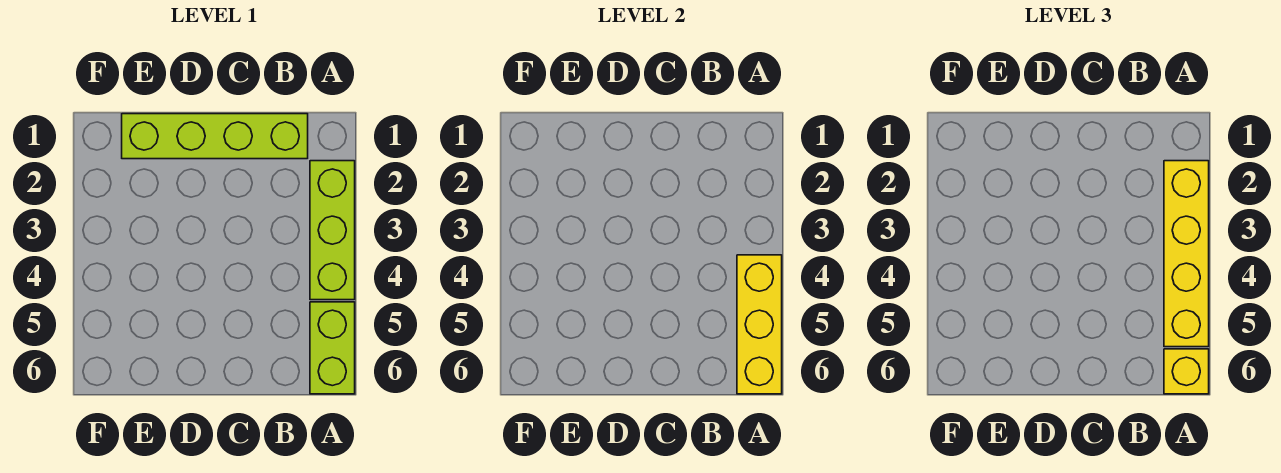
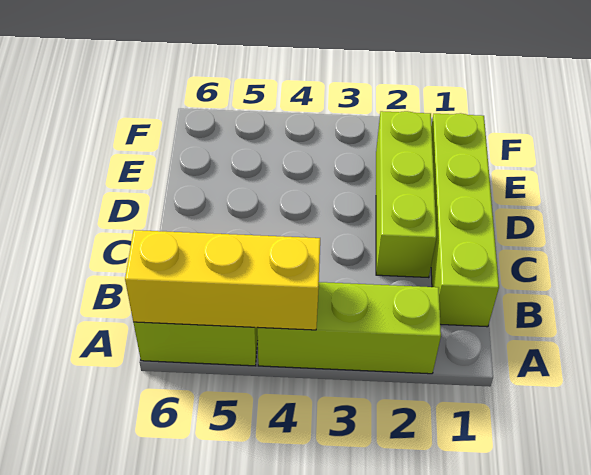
yellow 1x4 brick [1164,161,1209,347] -> none
yellow 1x1 brick [1164,349,1209,394] -> none
none -> lime 1x3 brick [376,111,437,278]

